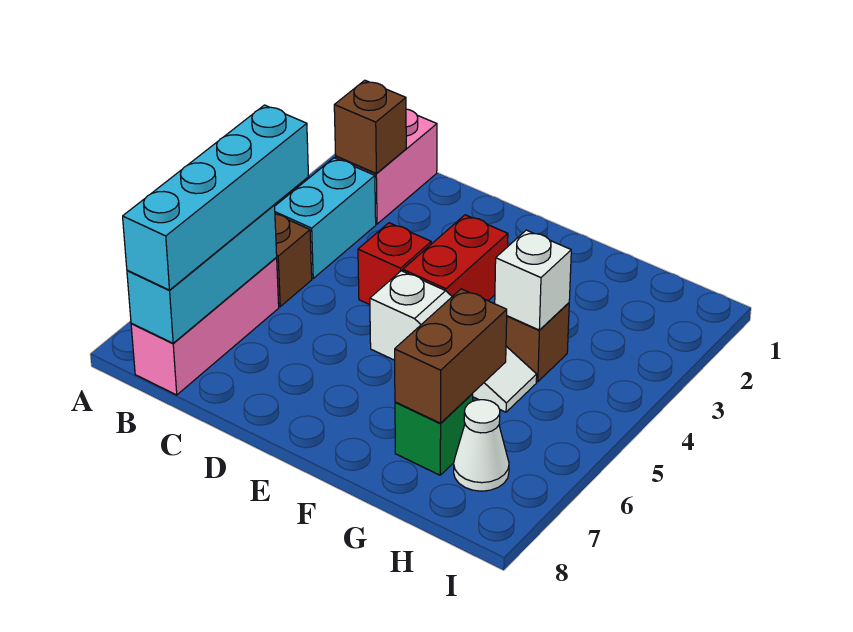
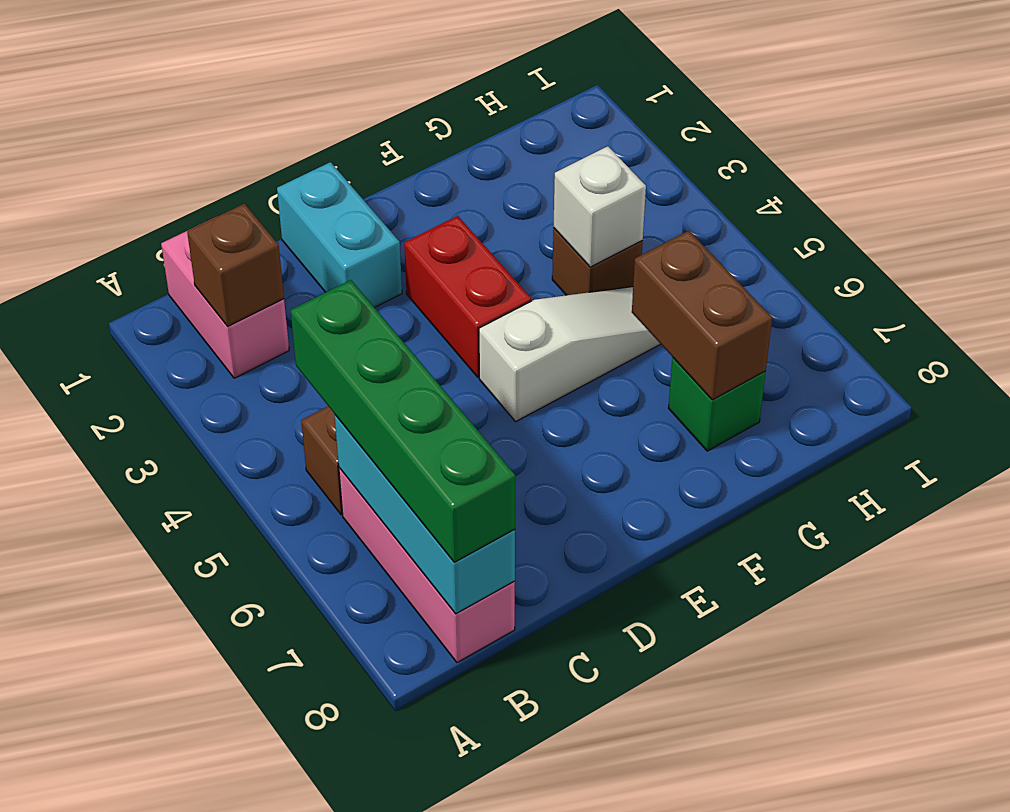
cyan 1x2 brick [275,158,376,278] -> cyan 1x2 brick moved to [277,162,402,308]
cyan 1x4 brick [123,105,308,290] -> green 1x4 brick [291,280,515,562]
red 1x1 brick [358,223,431,305] -> none
white 1x1 cone [454,400,509,491] -> none

